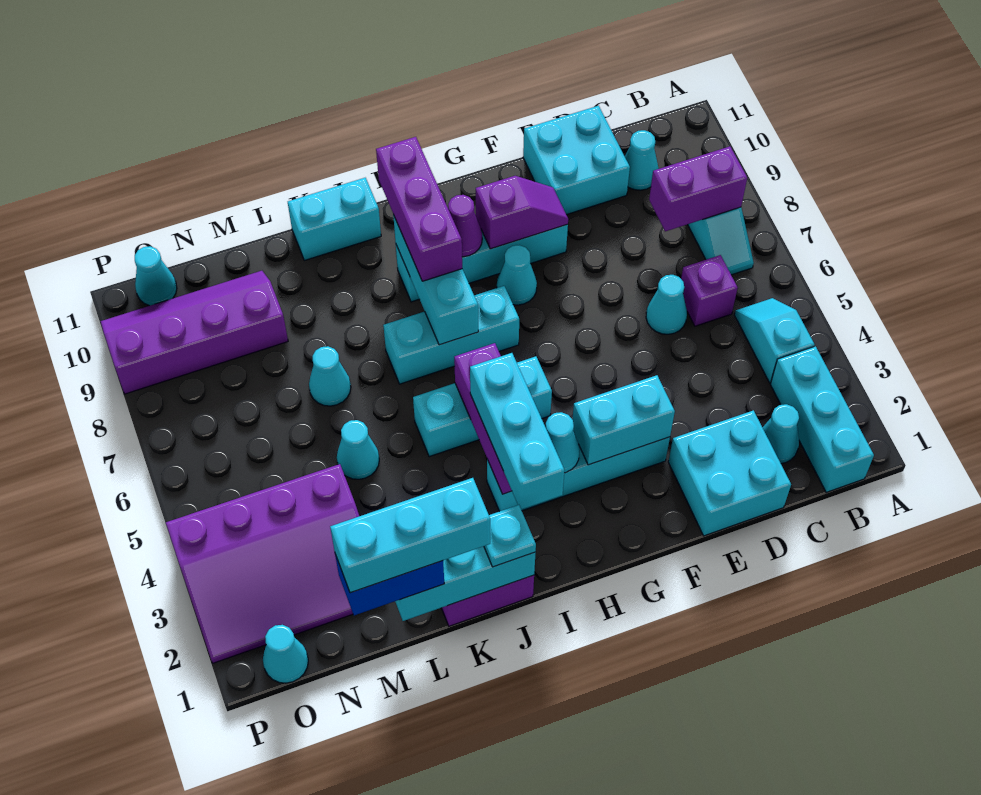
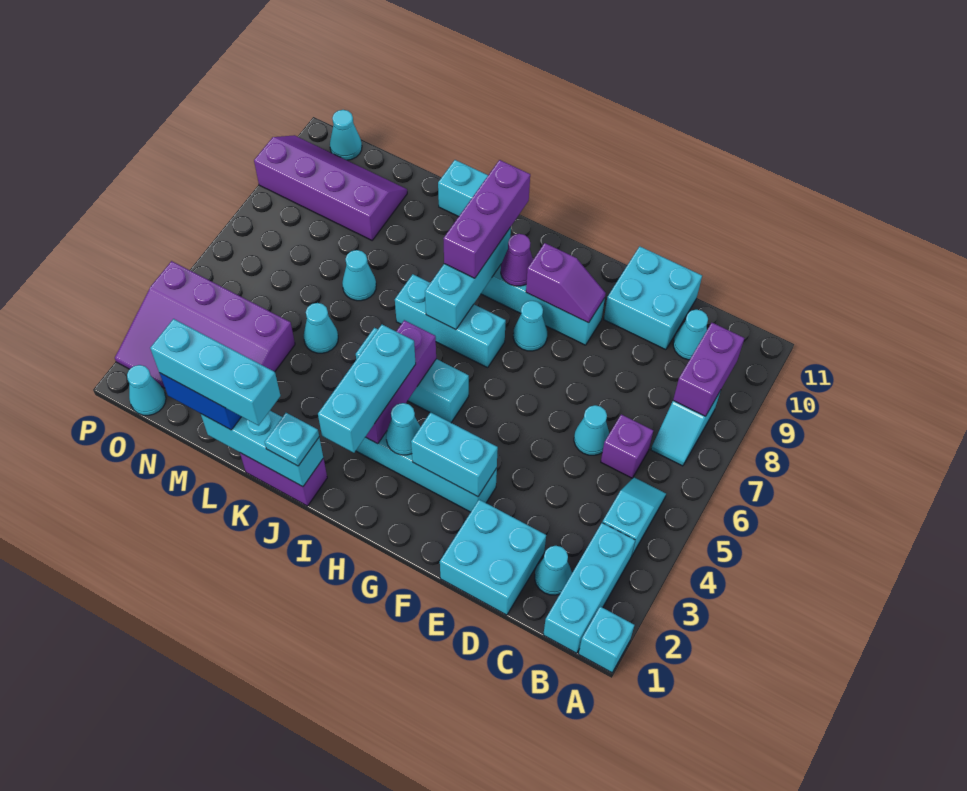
none -> cyan 1x1 brick [579,607,634,672]
purple 1x2 brick [649,146,747,231] -> purple 1x2 brick turned to [673,323,745,416]

